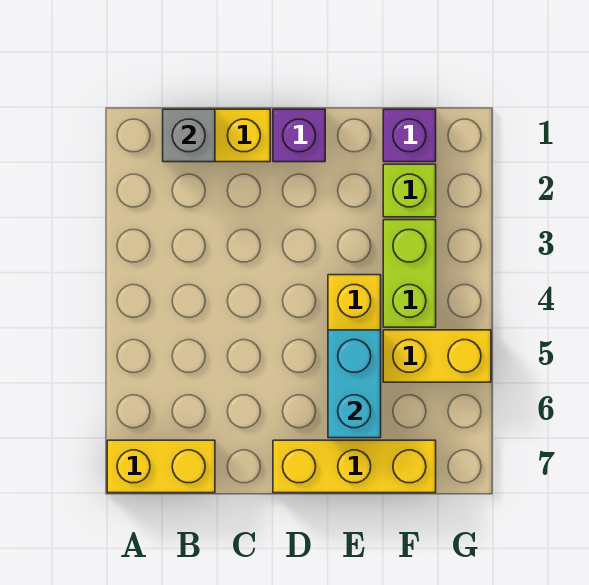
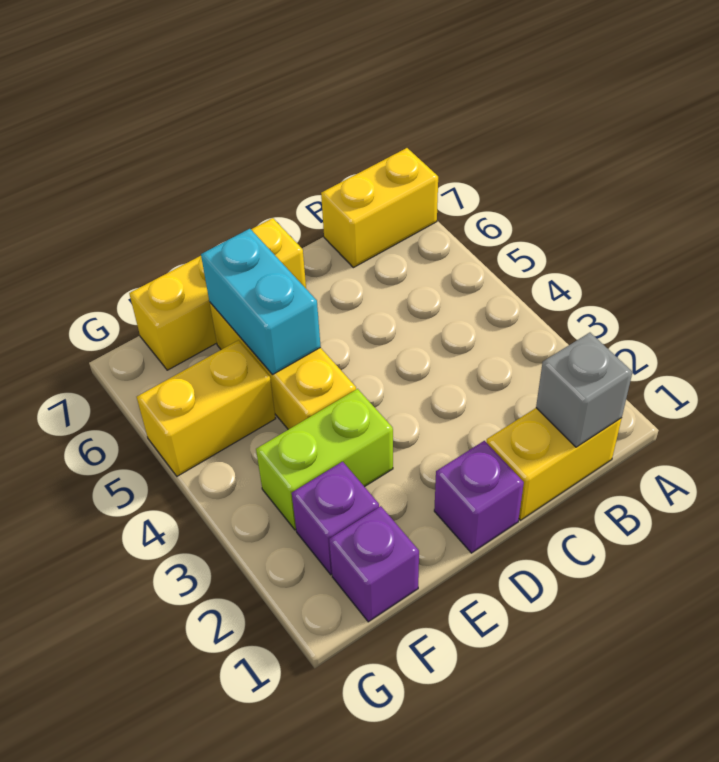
lime 1x1 brick [383,164,436,217] -> purple 1x1 brick [292,462,379,575]
lime 1x2 brick [383,220,436,327] -> lime 1x2 brick turned to [256,389,393,530]

